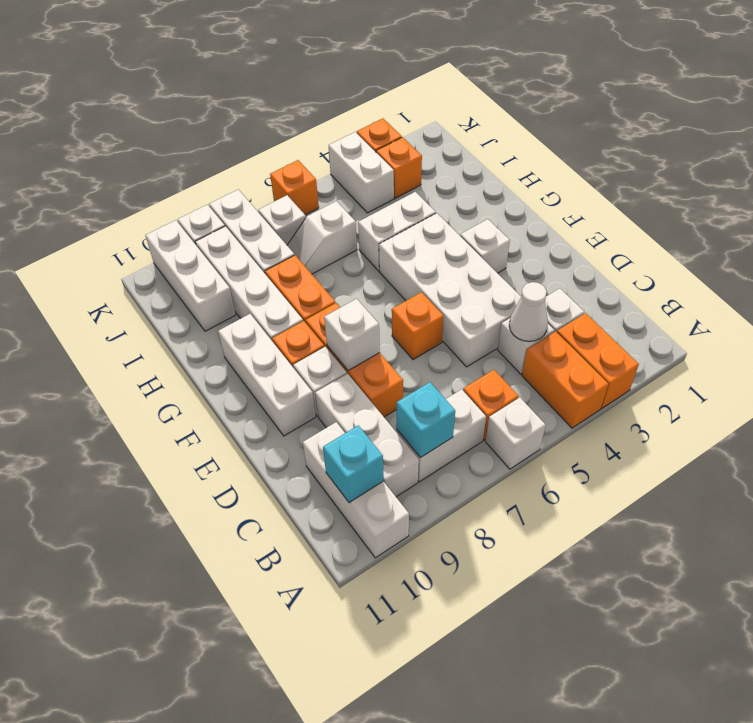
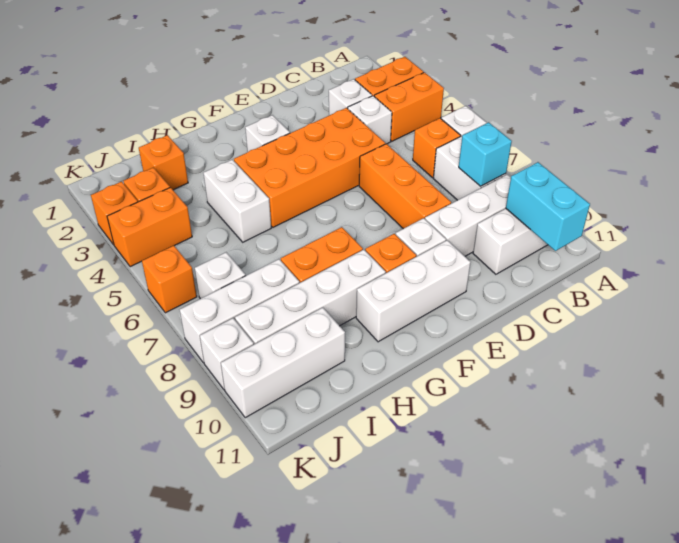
cyan 1x1 brick [323,425,383,503] -> cyan 1x2 brick [506,162,590,251]
white 1x1 cone [509,282,548,342] -> none
white 2x4 brick [379,213,521,367] -> orange 2x4 brick [234,108,385,227]
orange 1x3 brick [306,303,403,417] -> orange 1x3 brick turned to [359,144,451,229]
orange 1x1 brick [392,292,444,360] -> orange 1x1 brick moved to [139,135,188,190]
white 1x1 brick [324,299,380,371] -> none
white 1x2 slope [287,201,357,274] -> none
white 1x2 brick [329,132,394,213] -> orange 1x2 brick [107,188,192,267]

